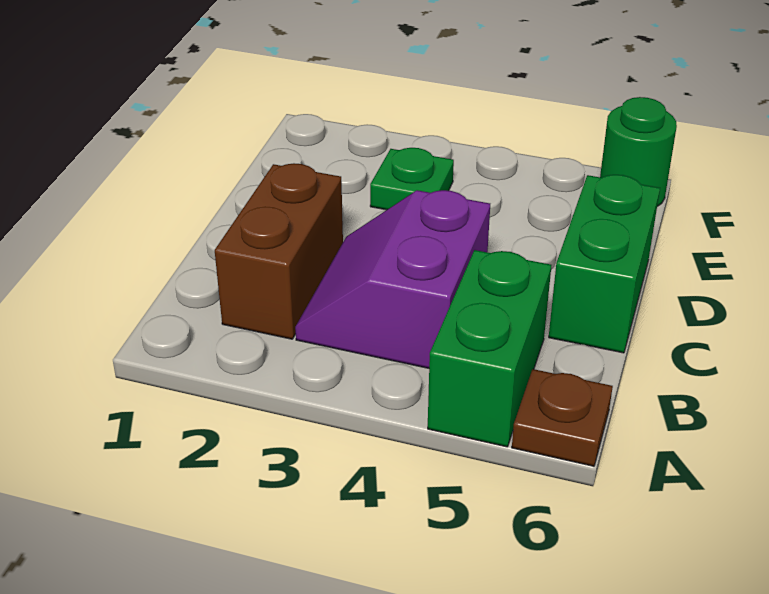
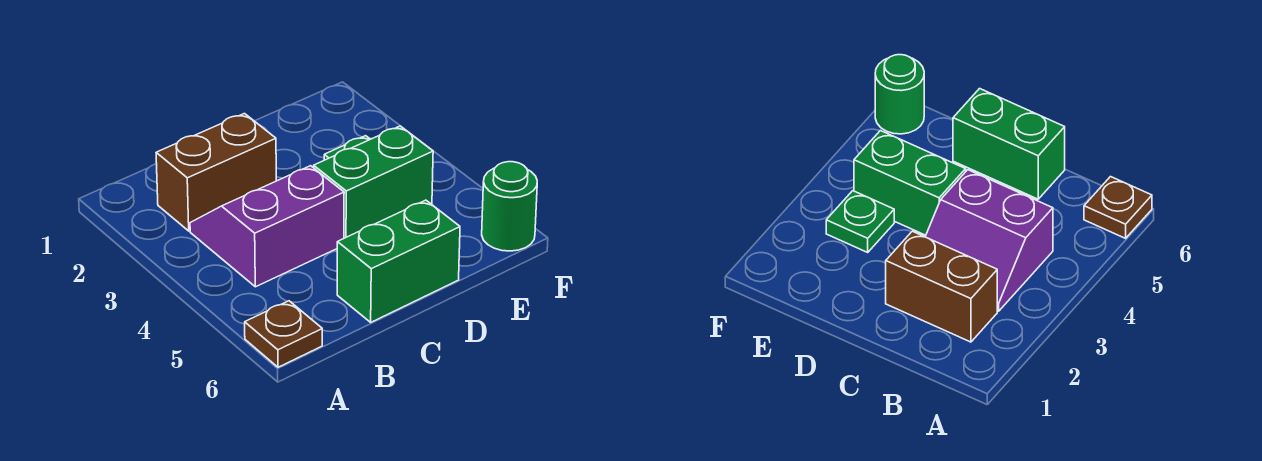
green 1x2 brick [428,250,551,447] -> green 1x2 brick moved to [314,126,433,238]

